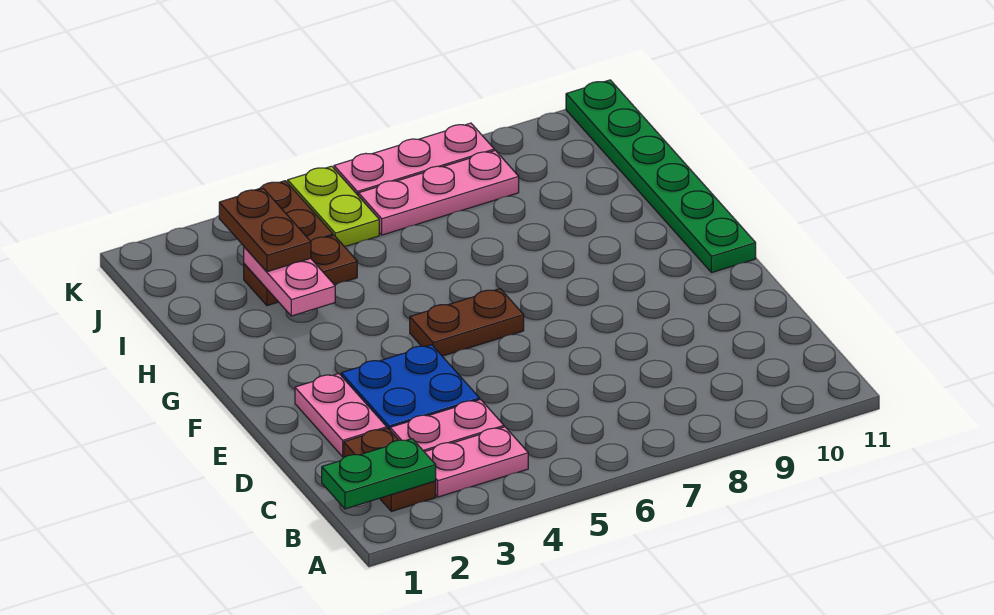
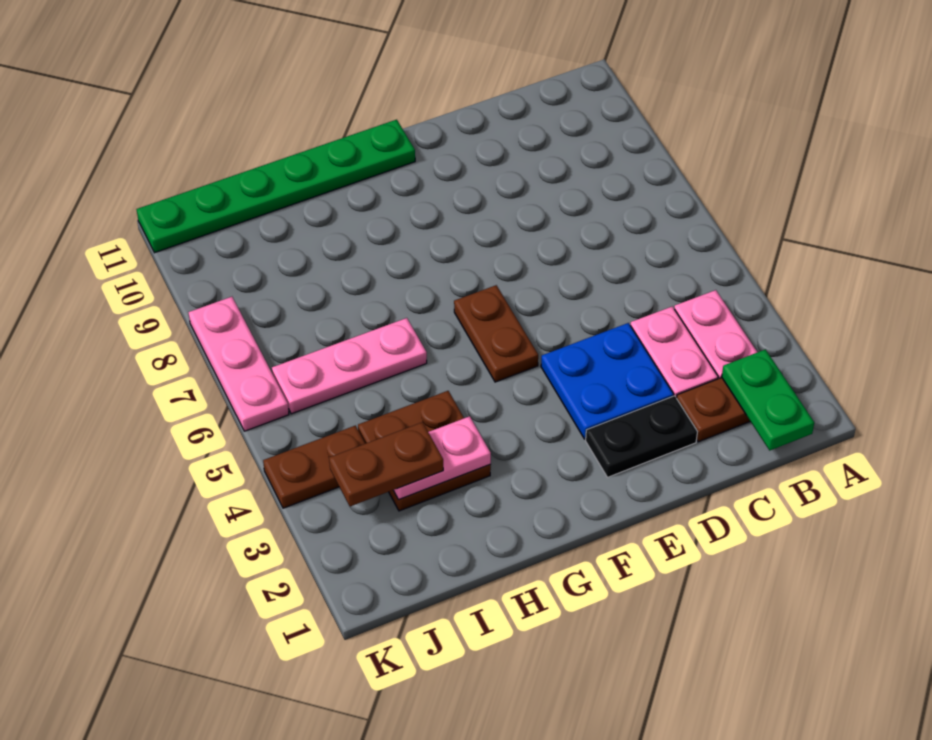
pink 1x2 plate [295,374,387,457] -> black 1x2 plate [586,396,697,477]
brown 1x2 plate [244,235,357,306] -> brown 2x2 plate [358,391,491,511]
lime 1x2 plate [288,166,379,247] -> none
pink 1x3 plate [358,150,519,235] -> pink 1x3 plate turned to [272,318,427,414]

